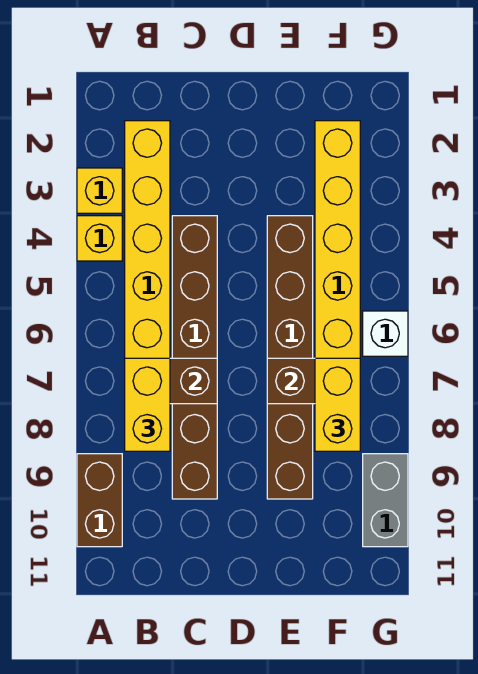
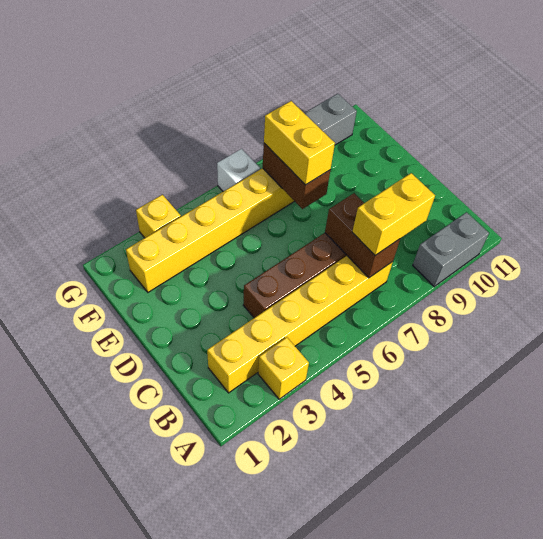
yellow 1x1 brick [77,216,122,261] -> yellow 1x1 brick moved to [136,195,181,238]
brown 1x2 brick [77,454,122,547] -> grey 1x2 brick [413,212,489,287]
brown 1x6 brick [267,216,313,499] -> none
yellow 1x2 brick [315,358,360,451] -> yellow 1x2 brick turned to [264,101,335,185]

